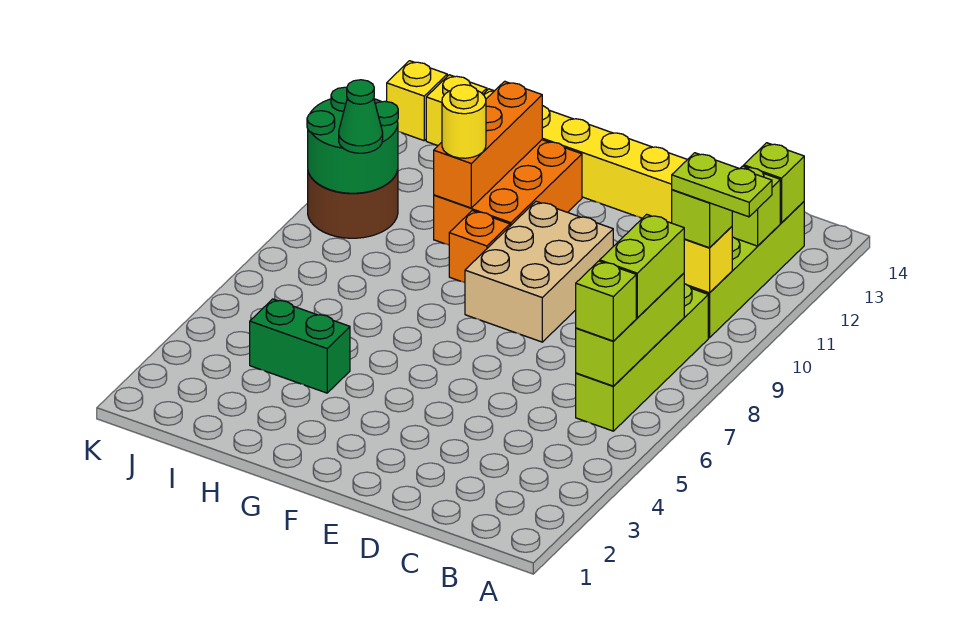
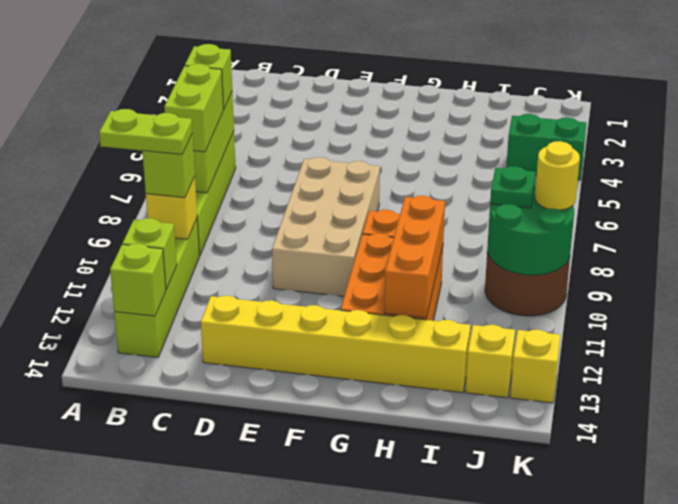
tan 2x3 brick [465,201,613,342] -> tan 2x4 brick [272,157,380,296]
green 1x2 brick [250,299,350,393] -> green 1x2 brick moved to [506,114,586,180]
yellow 1x1 round brick [442,85,486,158] -> yellow 1x1 round brick moved to [535,141,580,210]
green 1x1 cone [339,80,383,153] -> green 1x1 plate [490,166,536,208]

